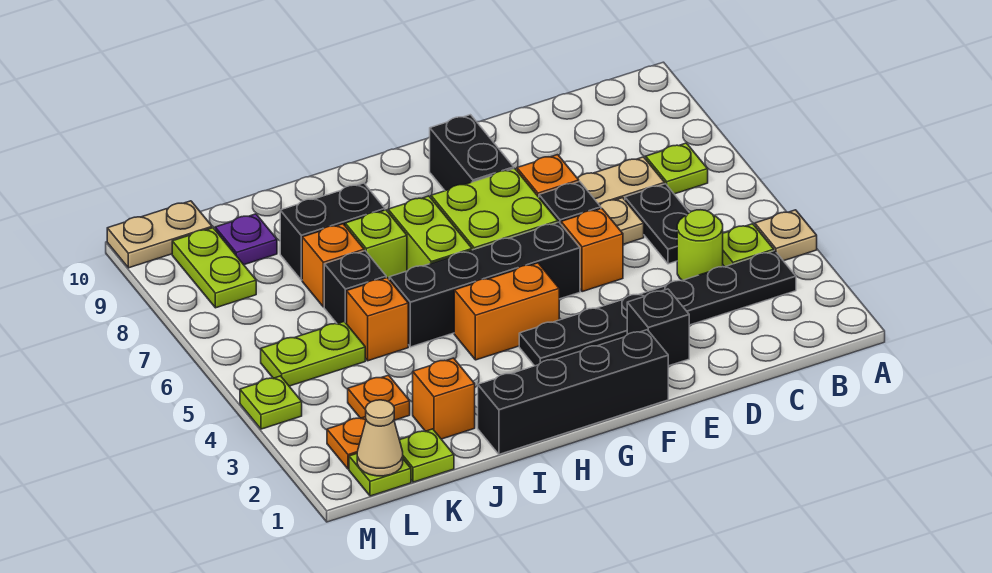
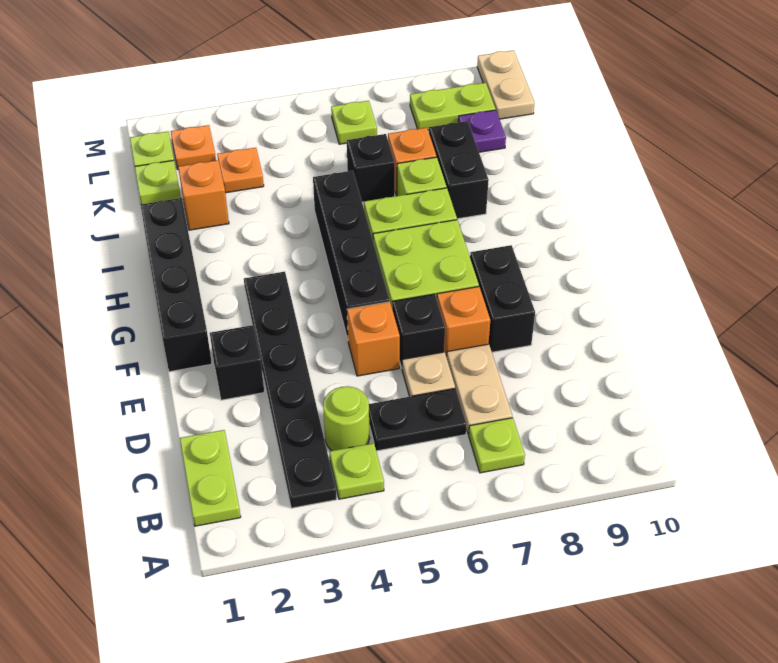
tan 1x1 plate [755,210,817,261] -> none
black 1x2 brick [430,115,514,191] -> black 1x2 brick turned to [470,245,535,352]
orange 1x2 brick [454,263,559,360] -> none
orange 1x1 brick [347,278,408,361] -> none
lime 1x2 plate [261,322,365,386] -> lime 1x2 plate moved to [180,430,241,526]
tan 1x1 cone [357,400,403,476] -> none
lime 1x1 plate [240,376,302,429] -> lime 1x1 plate moved to [331,101,377,144]

